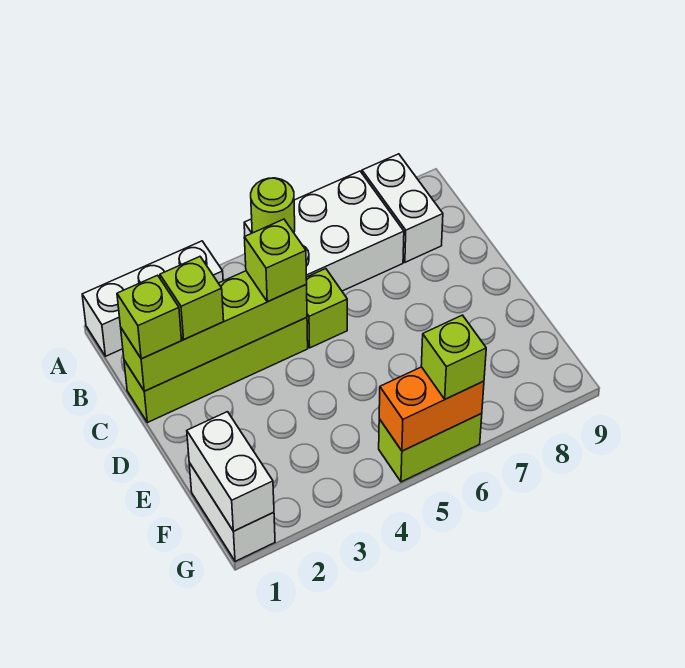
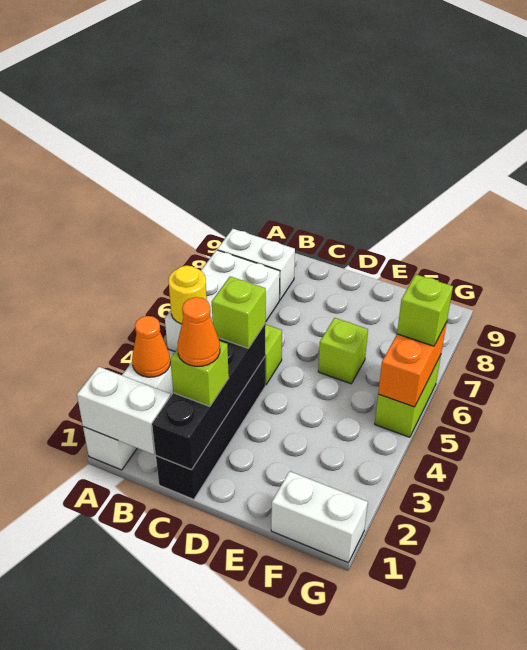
none -> orange 1x1 cone [132,316,170,377]
lime 1x1 round brick [251,178,295,233] -> yellow 1x1 round brick [169,265,207,324]
lime 1x4 brick [124,318,308,423] -> black 1x4 brick [156,357,265,499]
lime 1x4 brick [121,271,307,391] -> black 1x4 brick [152,323,266,470]
lime 1x1 brick [117,275,181,359] -> lime 1x1 brick moved to [318,318,368,384]
none -> orange 1x1 cone [177,297,220,366]
white 1x2 brick [187,412,274,531] -> white 1x2 brick moved to [77,367,171,455]

